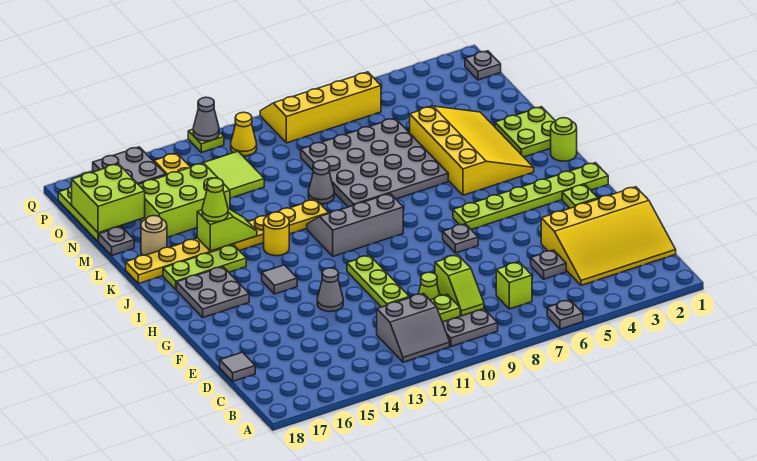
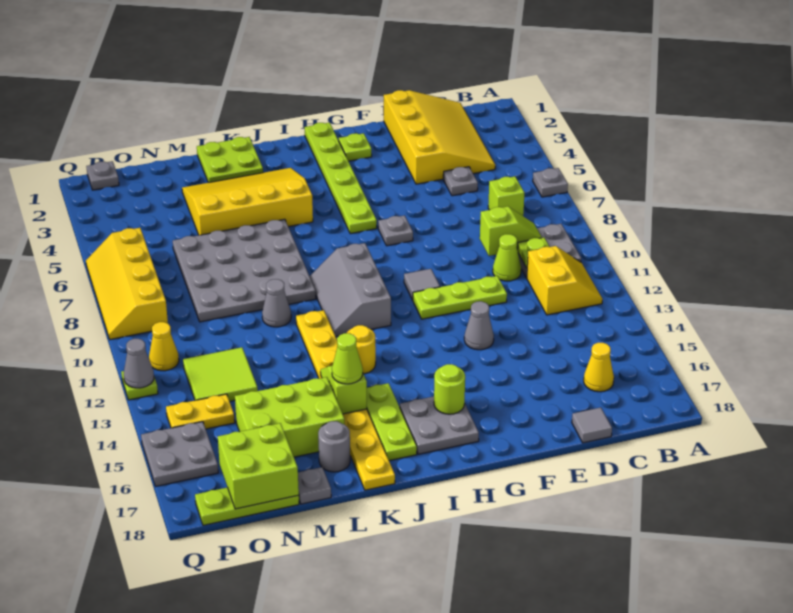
grey 2x2 slope [377,293,450,362] -> yellow 2x2 slope [527,246,602,315]
none -> yellow 1x1 cone [584,343,614,392]
grey 1x1 tile [262,265,297,294] -> grey 1x1 tile moved to [404,269,440,300]
lime 1x1 round brick [551,118,577,161] -> lime 1x1 round brick moved to [434,364,465,414]
tan 1x1 round brick [141,216,167,255] -> grey 1x1 round brick [318,421,350,472]
lime 2x3 brick [139,163,230,237] -> lime 2x3 brick turned to [235,377,345,457]

